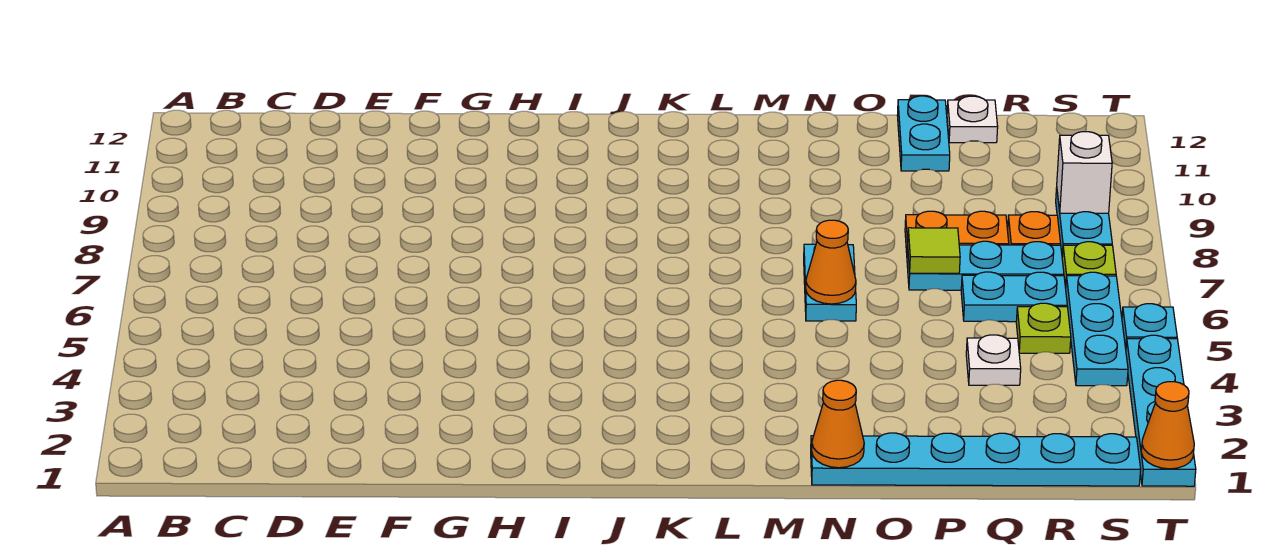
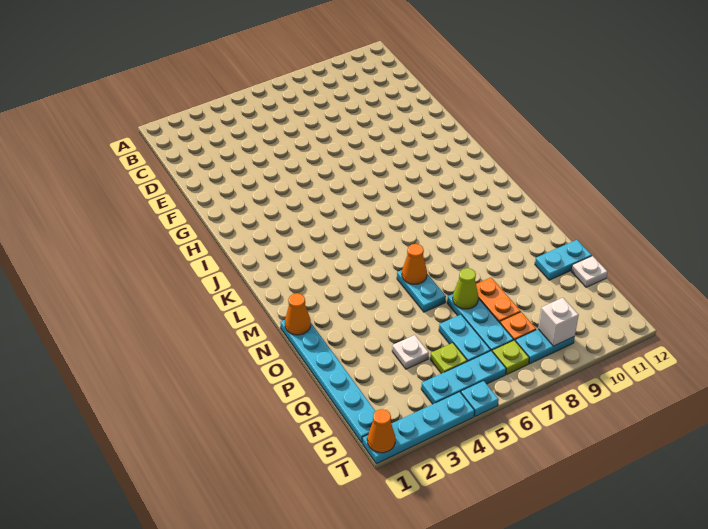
cyan 1x2 plate [804,244,856,321] -> cyan 1x2 plate turned to [397,270,446,312]
lime 1x1 tile [908,228,960,273] -> lime 1x1 cone [453,268,478,309]

